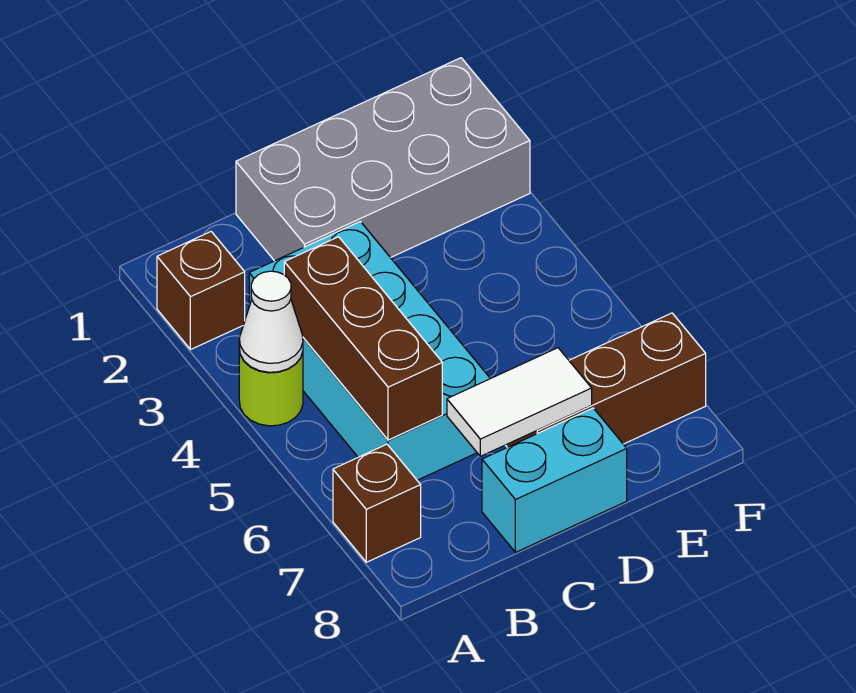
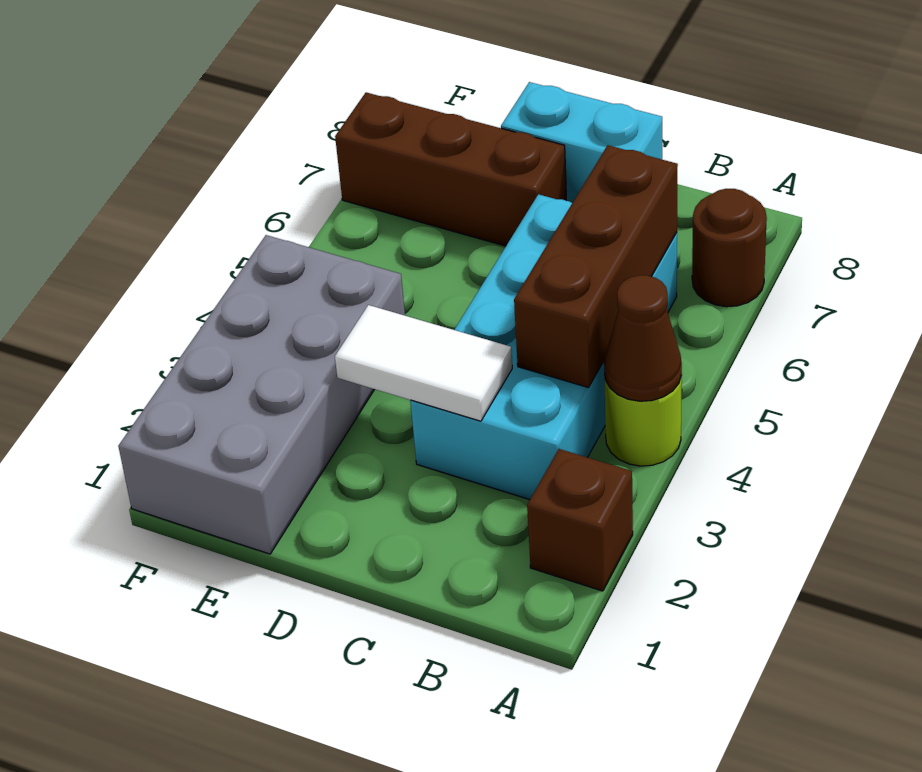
white 1x1 cone [239,271,303,372] -> brown 1x1 cone [604,275,682,401]
brown 1x1 brick [333,444,421,562] -> brown 1x1 round brick [692,189,767,307]
grey 2x4 brick [236,58,530,261] -> grey 2x4 brick turned to [118,235,405,554]
white 1x2 tile [447,348,592,456] -> white 1x2 tile moved to [335,305,512,421]

